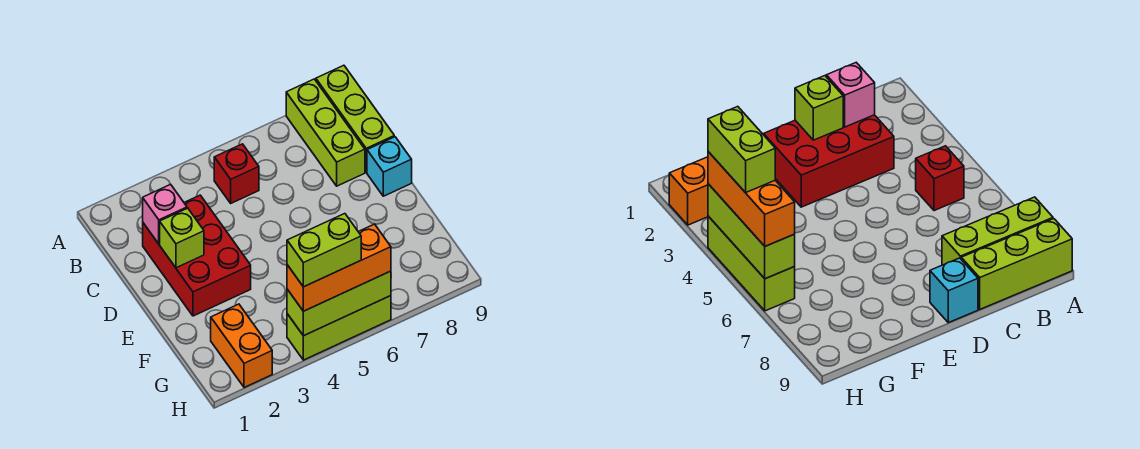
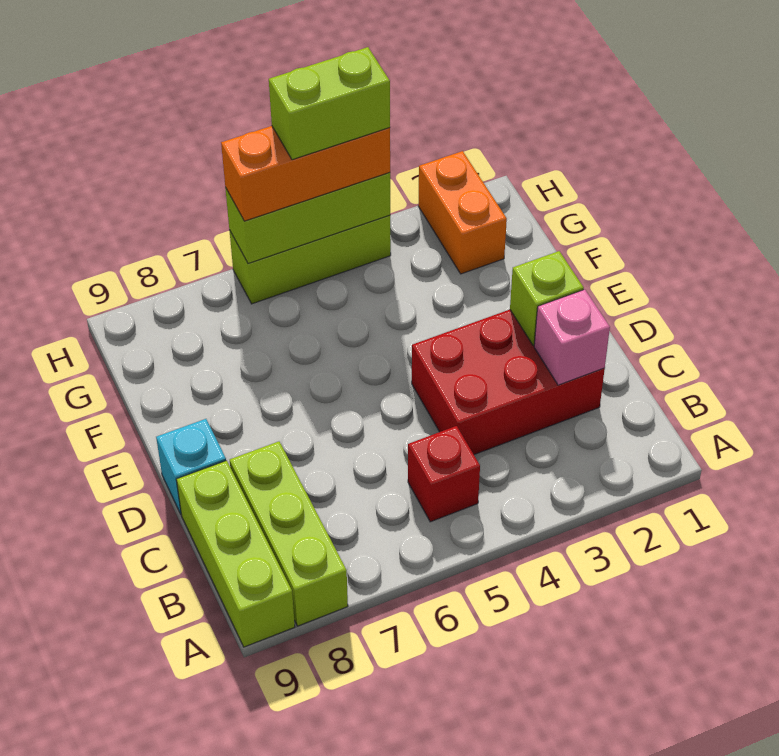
red 2x3 brick [143,195,251,316] -> red 2x3 brick turned to [412,310,605,455]

